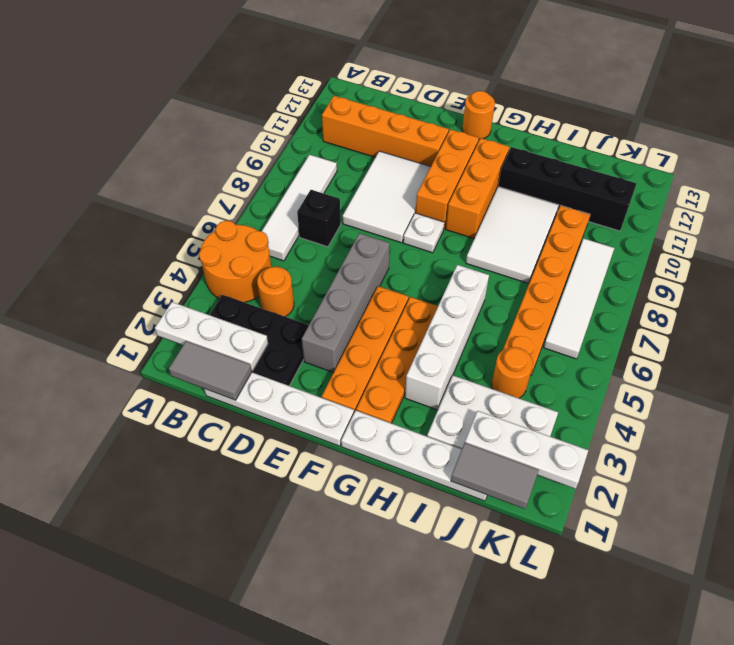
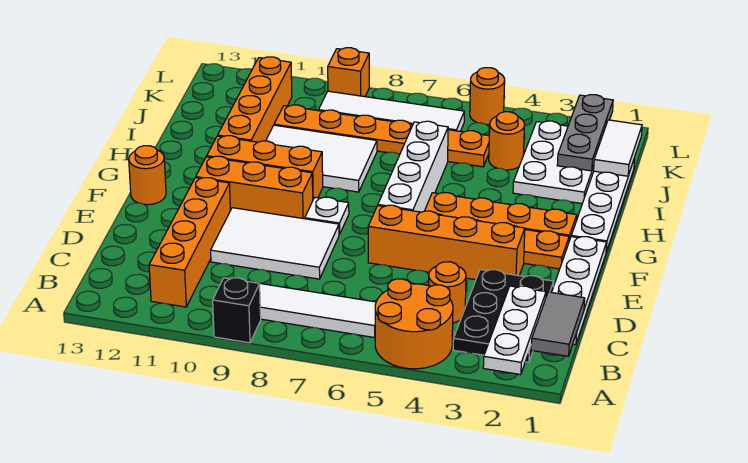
black 1x1 brick [297,190,341,247] -> black 1x1 brick moved to [213,278,261,343]
grey 1x4 brick [302,233,390,373] -> orange 1x4 brick [368,205,525,280]
white 1x4 brick [405,265,489,410] -> white 1x4 brick turned to [378,121,448,212]
black 1x4 brick [498,147,637,231] -> orange 1x4 brick [218,57,292,142]
grey 1x2 tile [451,443,539,509] -> white 1x2 tile [594,120,642,176]
white 1x3 plate [465,411,588,489] -> grey 1x3 plate [557,95,613,171]
none -> orange 1x1 round brick [470,68,505,125]
none -> orange 1x1 brick [328,48,369,97]

